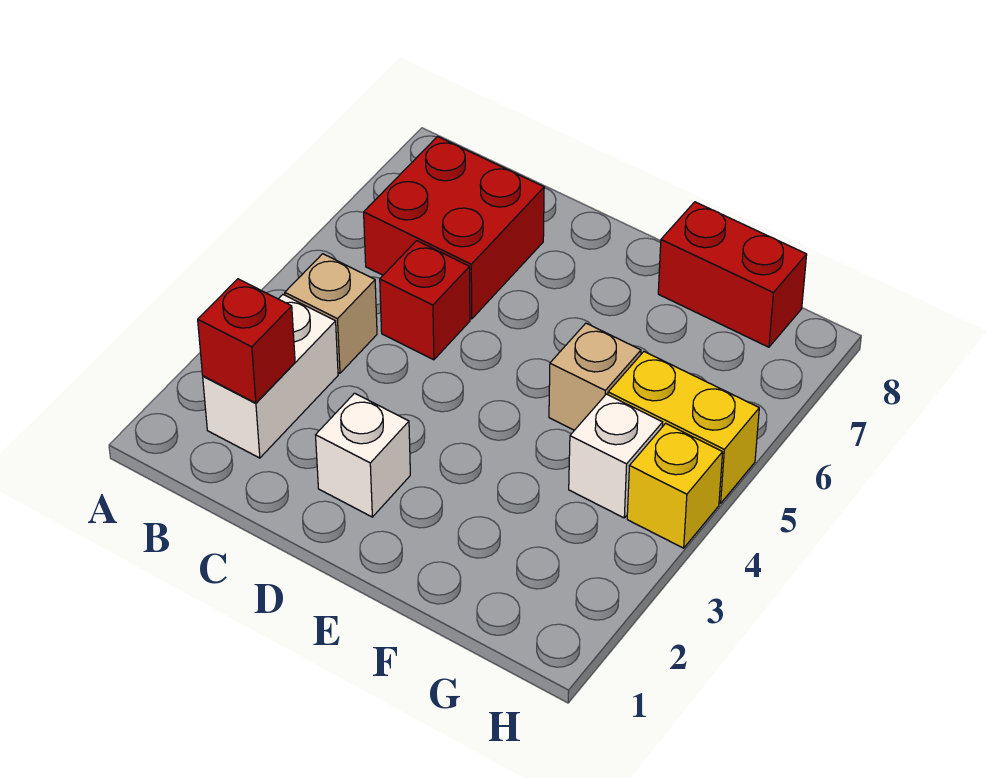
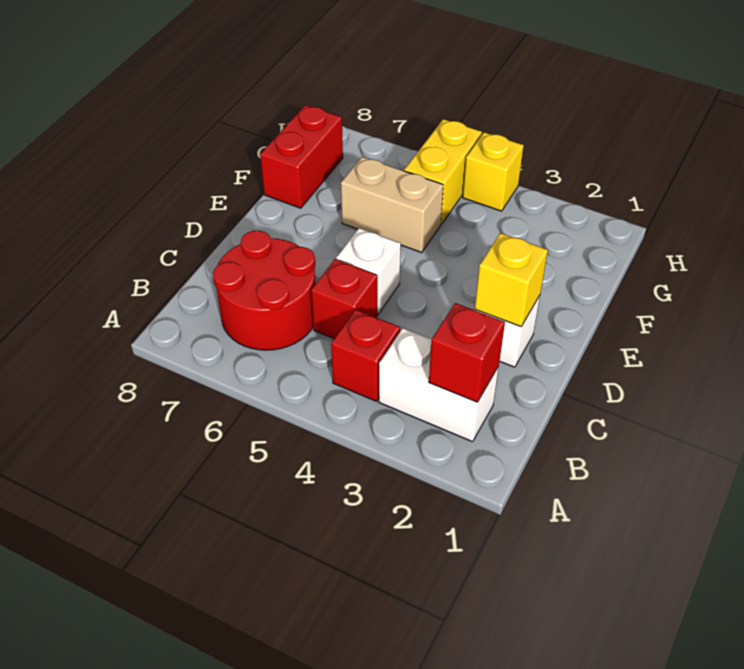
tan 1x1 brick [285,254,377,373] -> red 1x1 brick [331,310,400,401]
red 2x2 brick [364,137,544,319] -> red 2x2 round brick [213,231,316,350]
none -> yellow 1x1 brick [475,233,548,327]
tan 1x1 brick [549,323,641,430] -> tan 1x2 brick [341,157,443,253]
white 1x1 brick [569,394,663,518] -> white 1x1 brick moved to [336,228,401,314]

